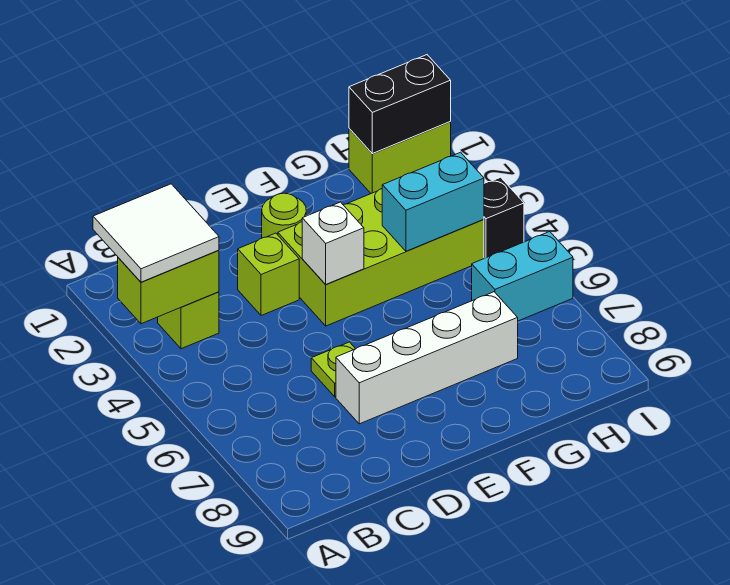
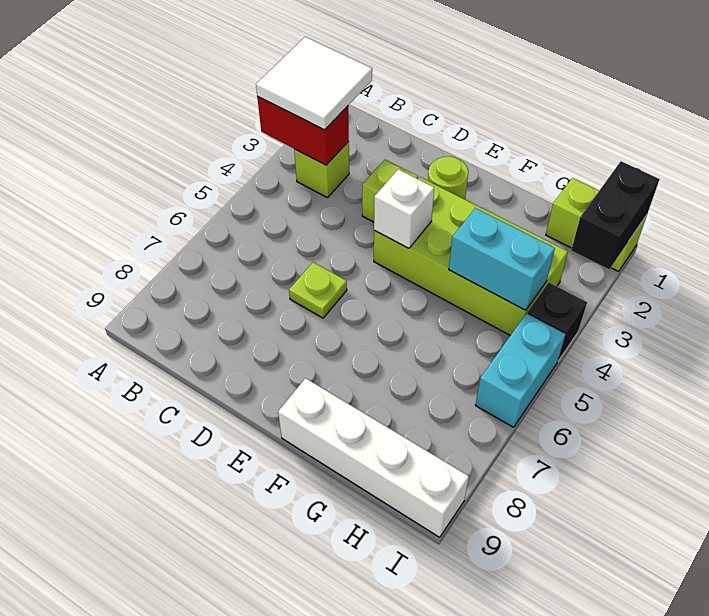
lime 1x2 brick [118,250,219,324] -> red 1x2 brick [257,97,349,165]
white 1x4 brick [336,292,518,424] -> white 1x4 brick moved to [278,378,469,537]
black 1x2 brick [349,55,451,154] -> black 1x2 brick turned to [571,161,660,269]
cyan 1x2 brick [472,232,573,321] -> cyan 1x2 brick turned to [475,313,565,427]

